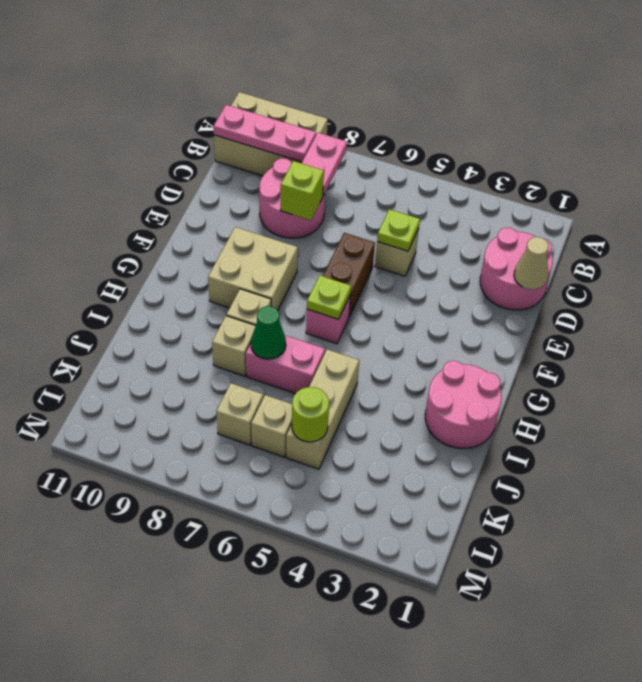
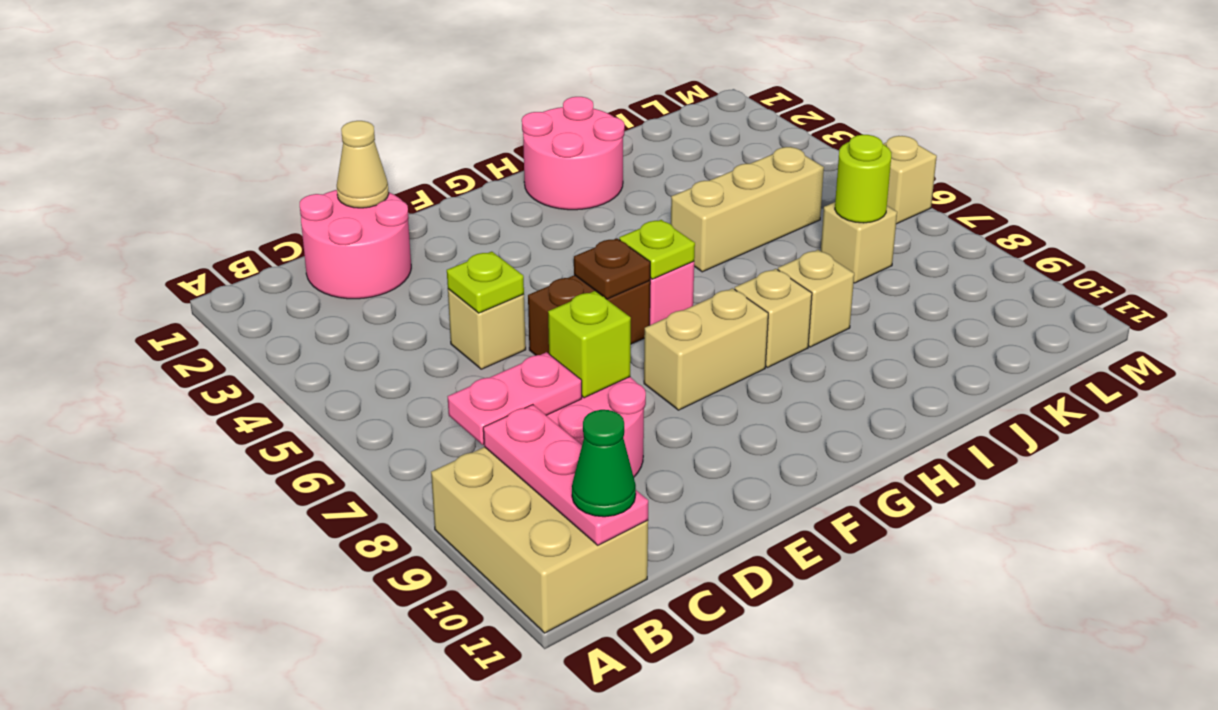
none -> brown 1x1 plate [574,238,650,299]
tan 2x2 brick [208,227,298,310] -> tan 1x2 brick [644,288,768,410]
pink 1x2 brick [246,335,325,394] -> none
green 1x1 cone [251,306,286,359] -> green 1x1 cone moved to [572,410,636,517]
lime 1x1 round brick [292,387,329,442] -> lime 1x1 round brick moved to [835,135,891,223]
tan 1x1 brick [251,395,292,457] -> tan 1x1 brick moved to [883,136,937,224]

